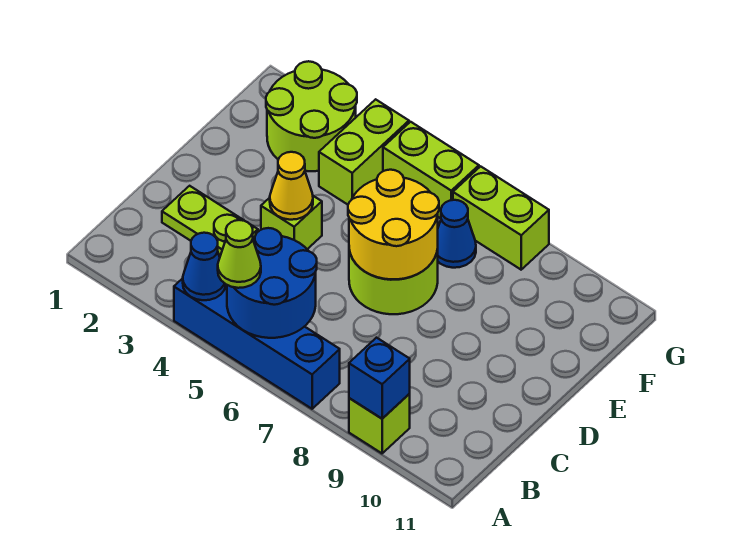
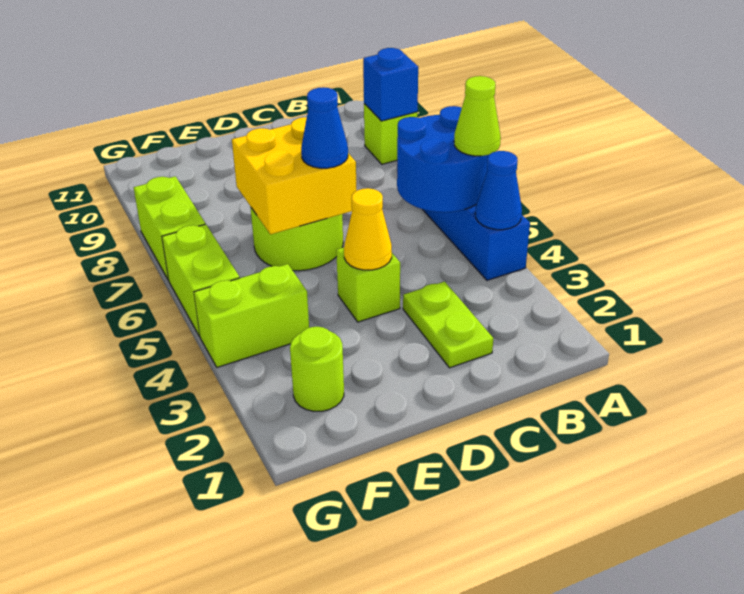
yellow 2x2 round brick [348,170,439,279] -> yellow 2x2 brick [232,117,357,234]
lime 2x2 round brick [266,61,357,171] -> lime 1x1 round brick [290,327,344,411]
blue 1x1 cone [438,200,476,268] -> blue 1x1 cone moved to [301,87,348,168]

